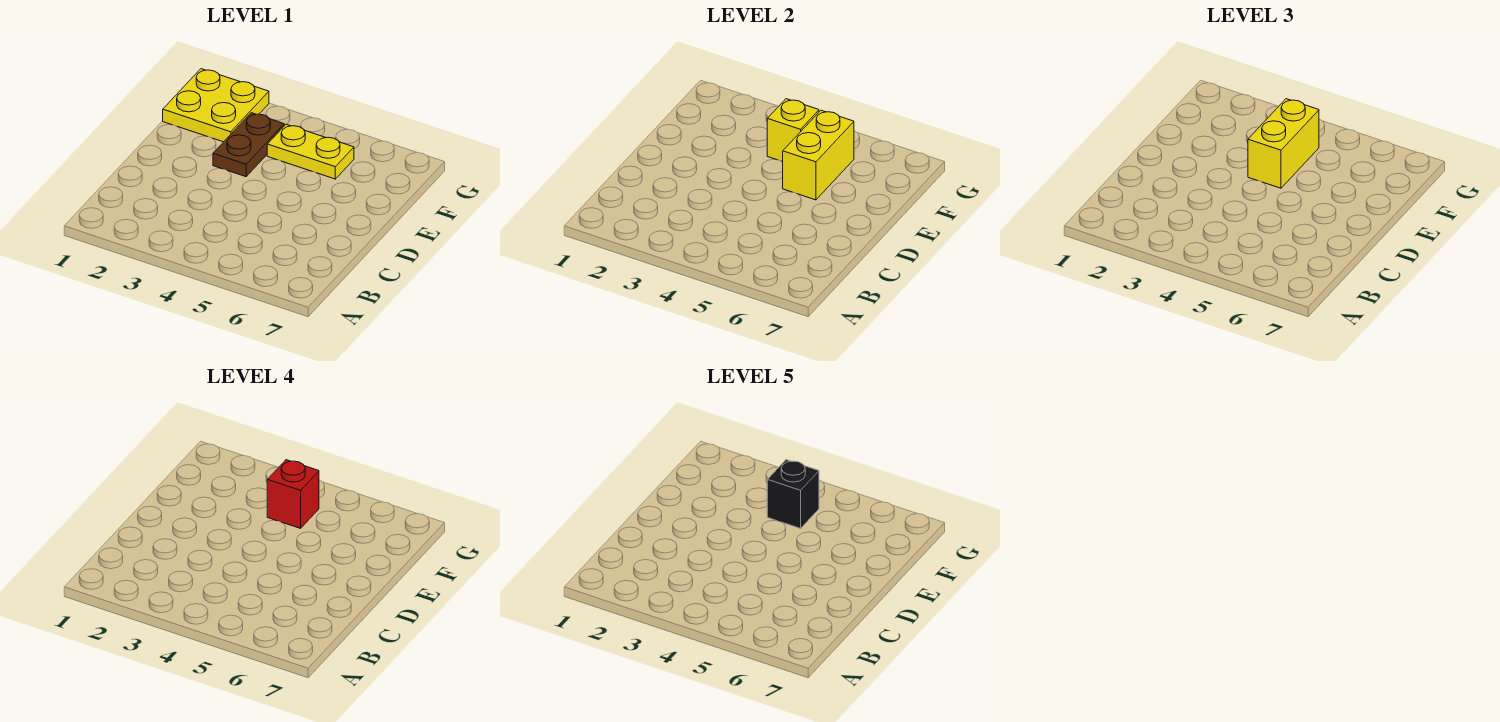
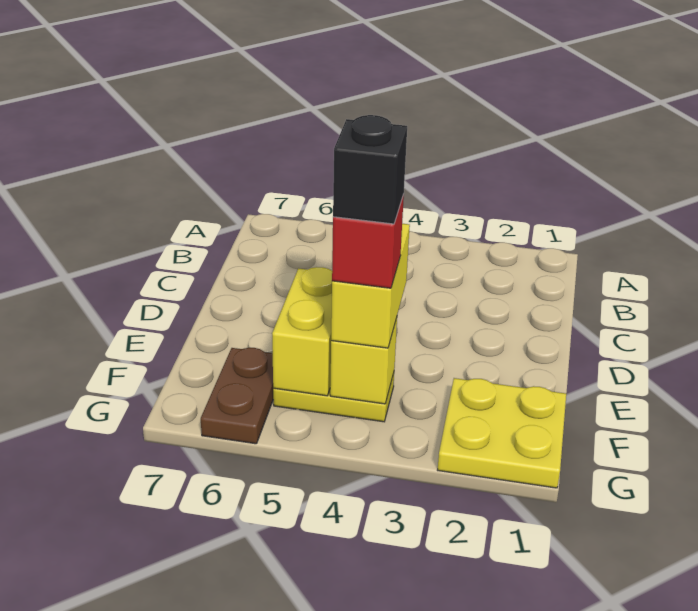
brown 1x2 plate [213,113,284,177] -> brown 1x2 plate moved to [201,348,273,444]

